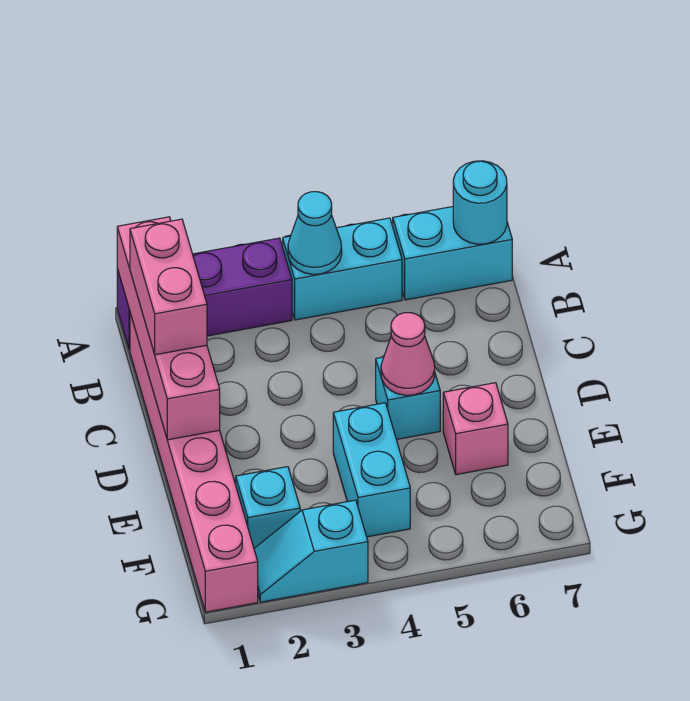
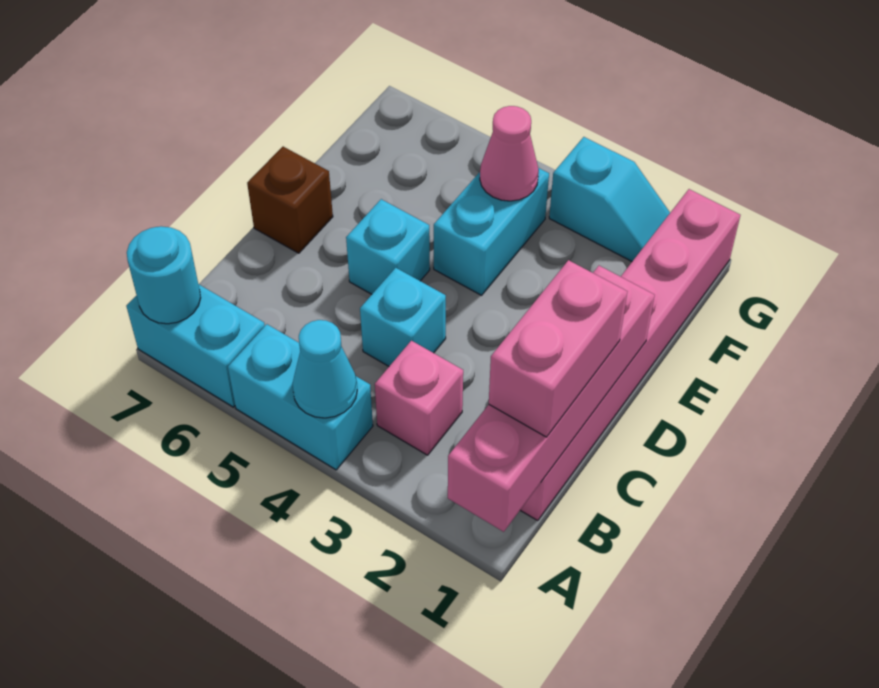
purple 1x3 brick [117,238,292,350] -> none
pink 1x1 cone [381,313,435,395] -> pink 1x1 cone moved to [480,106,539,201]
none -> brown 1x1 brick [247,147,333,253]
pink 1x1 brick [443,383,508,475] -> pink 1x1 brick moved to [375,341,463,455]
cyan 1x1 brick [236,467,300,548] -> cyan 1x1 brick moved to [360,268,446,366]

